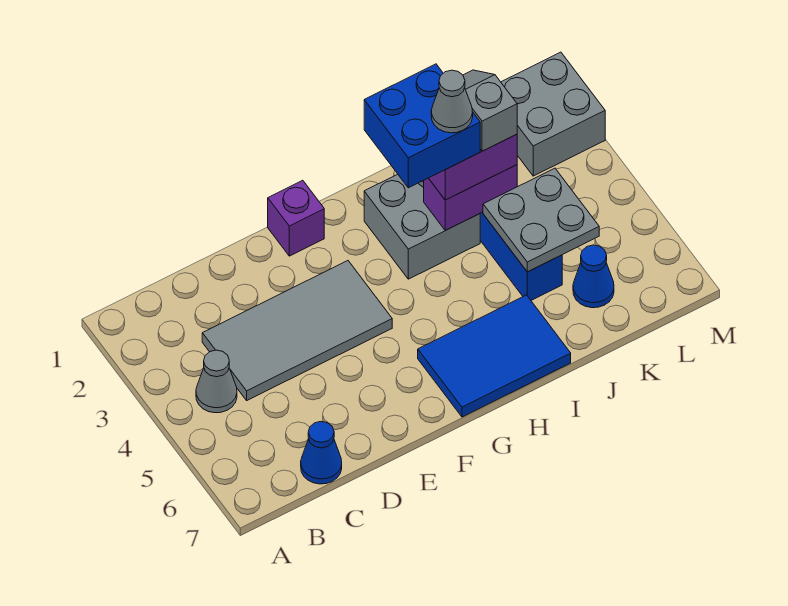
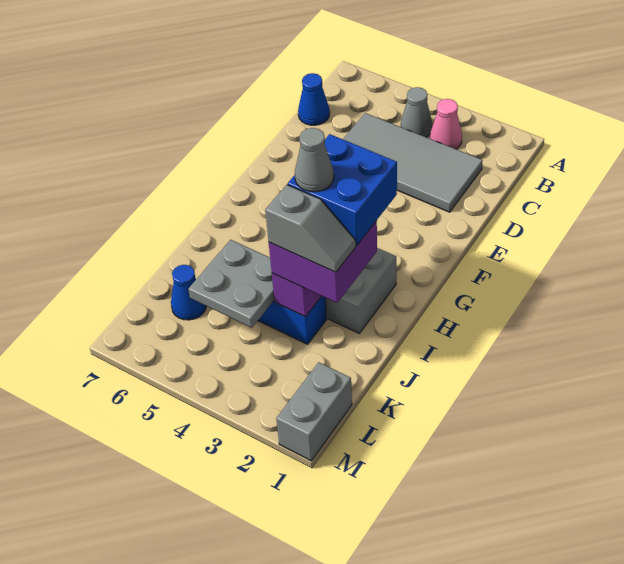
none -> pink 1x1 cone [430,99,462,149]
grey 2x4 tile [202,261,392,400] -> grey 2x4 tile turned to [343,113,483,212]
purple 1x1 brick [268,180,324,256] -> none
blue 2x3 tile [418,295,571,417] -> none
grey 2x2 brick [501,52,605,176] -> grey 1x2 brick [276,362,352,461]

